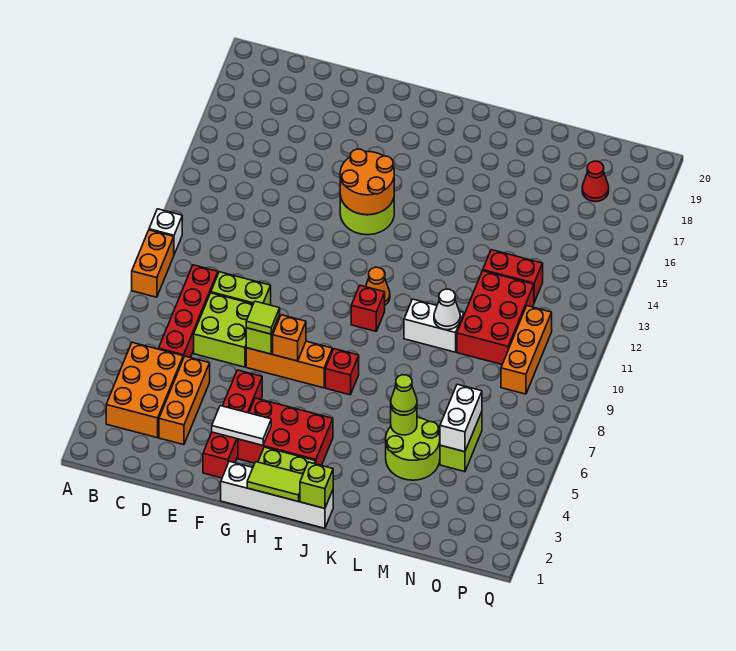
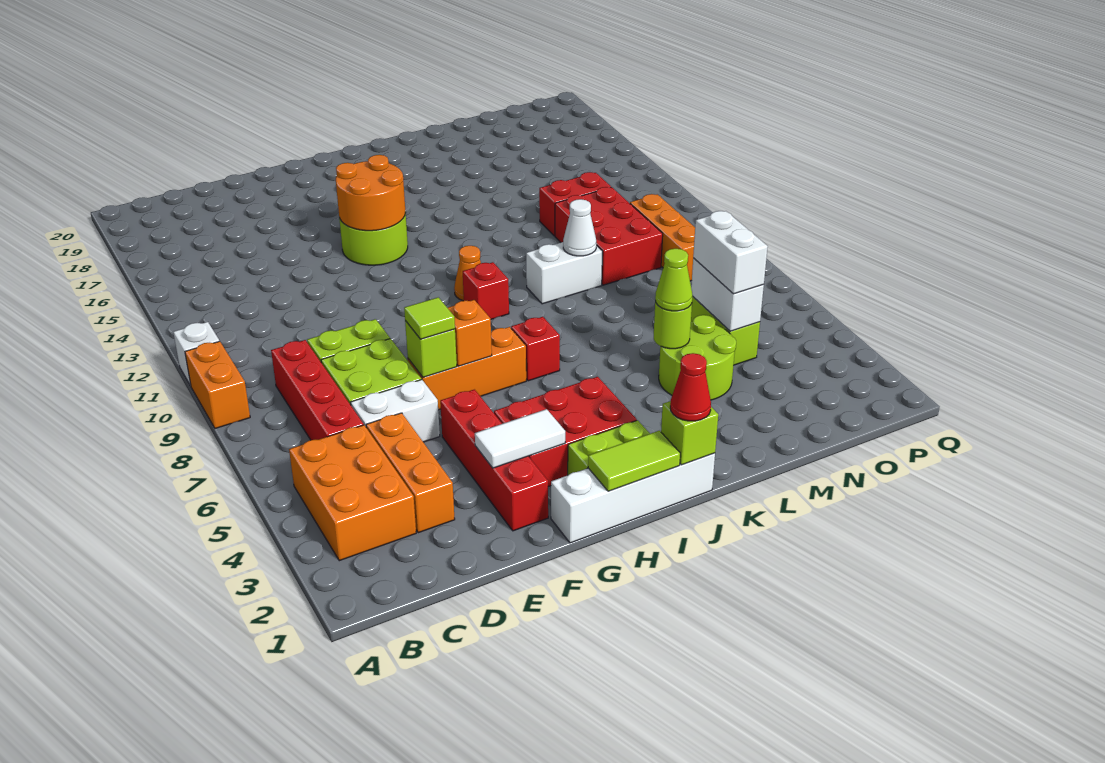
none -> white 1x2 brick [351,379,440,442]
none -> white 1x2 brick [693,211,768,294]
red 1x1 cone [582,161,609,202] -> red 1x1 cone moved to [670,353,711,421]

